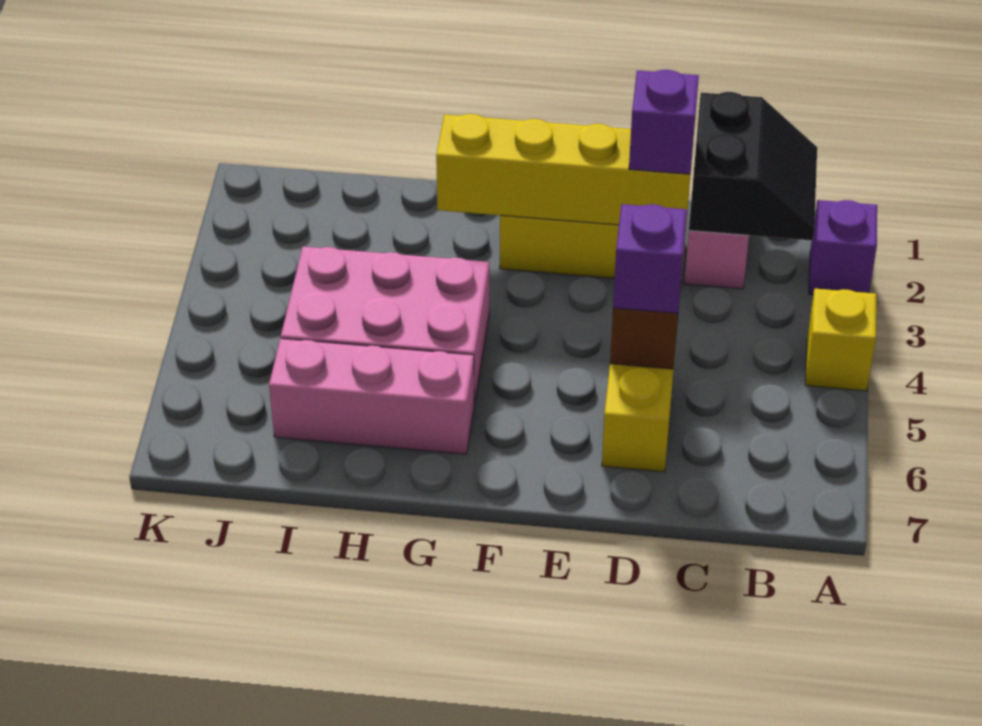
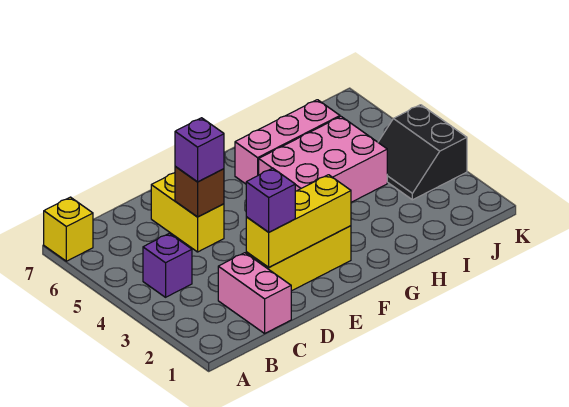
purple 1x1 brick [809,200,877,295] -> purple 1x1 brick moved to [143,233,192,297]
yellow 1x1 brick [805,289,876,391] -> yellow 1x1 brick moved to [44,197,93,261]
black 2x2 slope [689,92,817,241] -> black 2x2 slope moved to [378,105,467,200]
yellow 1x4 brick [436,114,692,230] -> yellow 1x3 brick [246,175,351,267]

